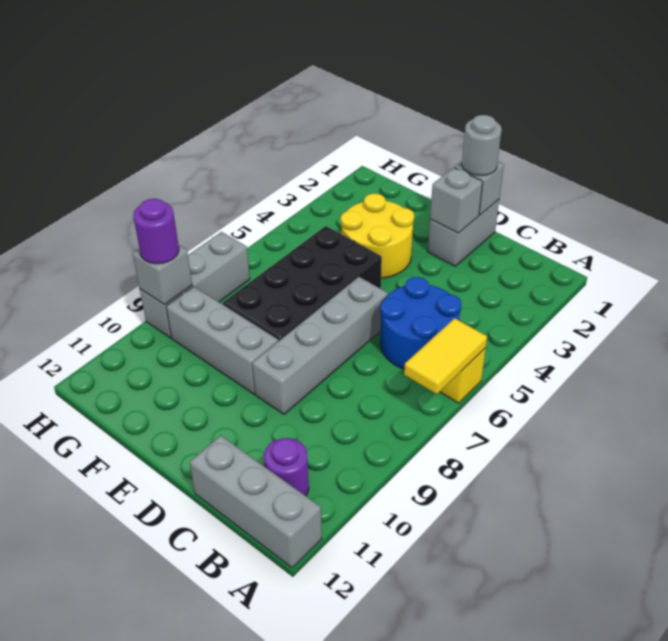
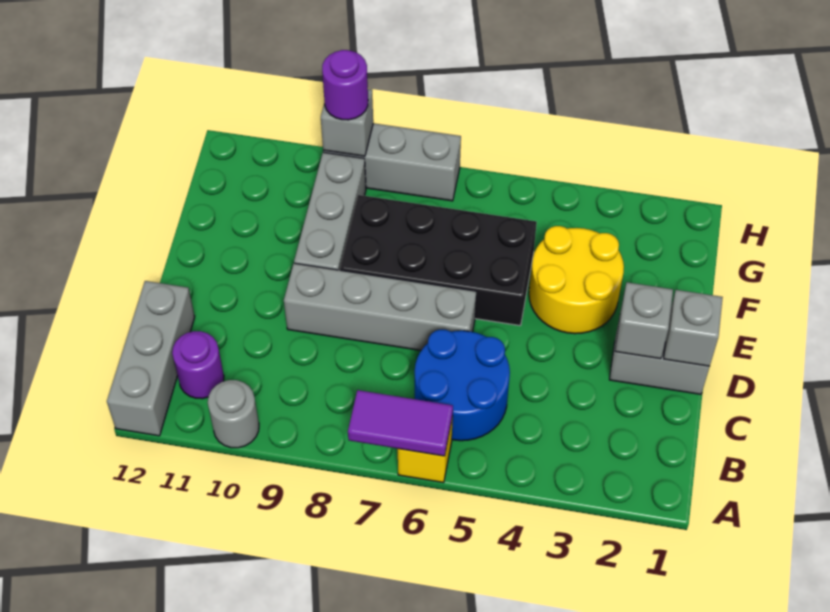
yellow 1x2 tile [404,318,487,394] -> purple 1x2 tile [348,390,453,456]
grey 1x1 round brick [462,115,502,176] -> grey 1x1 round brick moved to [208,380,259,448]

